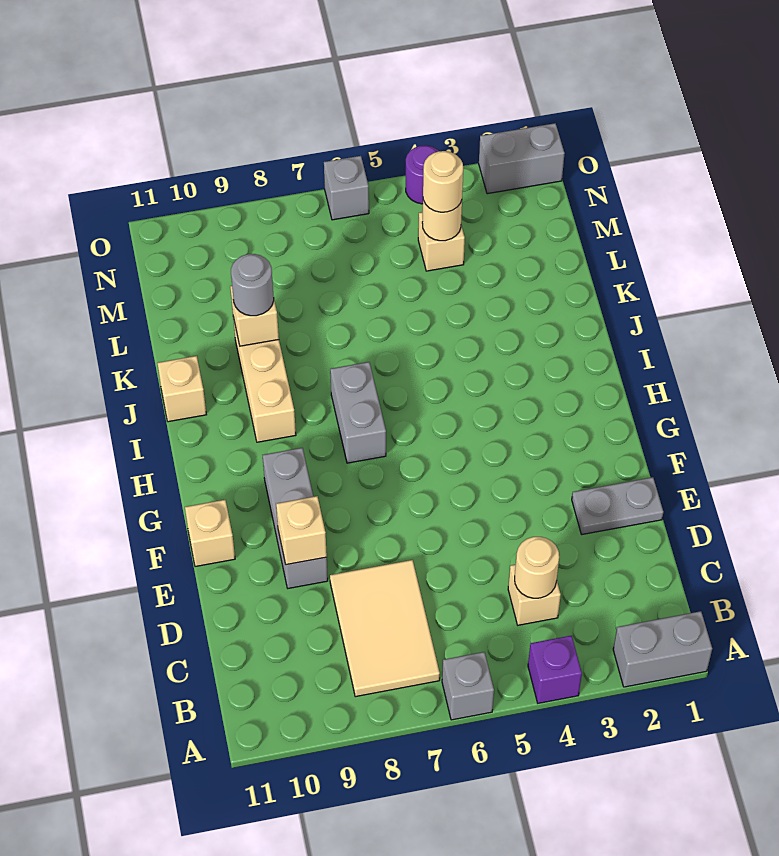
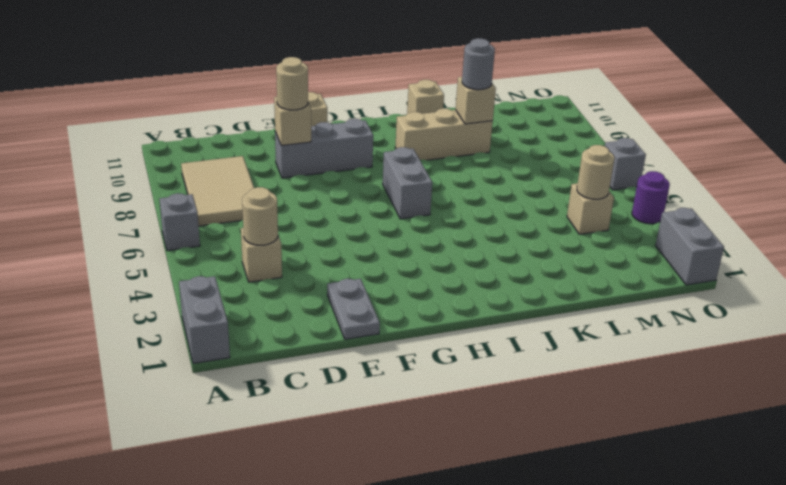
purple 1x1 brick [528,636,582,703] -> none
tan 2x3 tile [330,560,440,697] -> tan 2x3 tile turned to [181,156,254,226]
grey 1x2 brick [330,362,386,463] -> grey 1x2 brick turned to [383,147,432,219]
tan 1x1 round brick [423,151,463,212] -> tan 1x1 round brick moved to [276,57,308,110]

